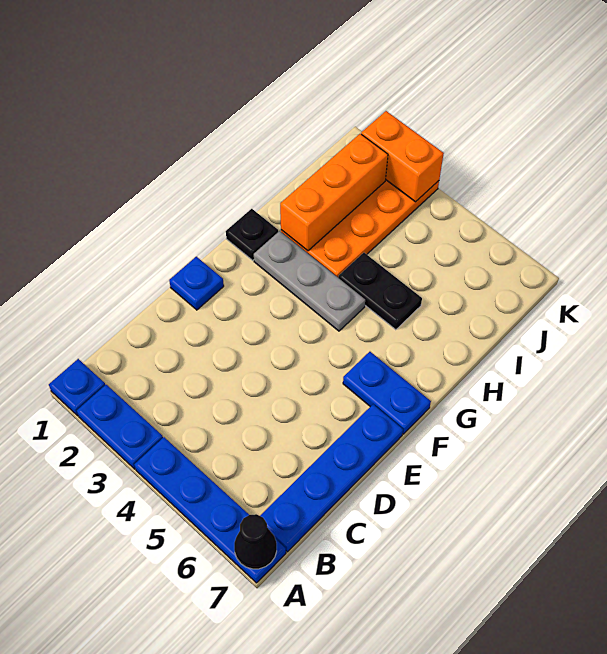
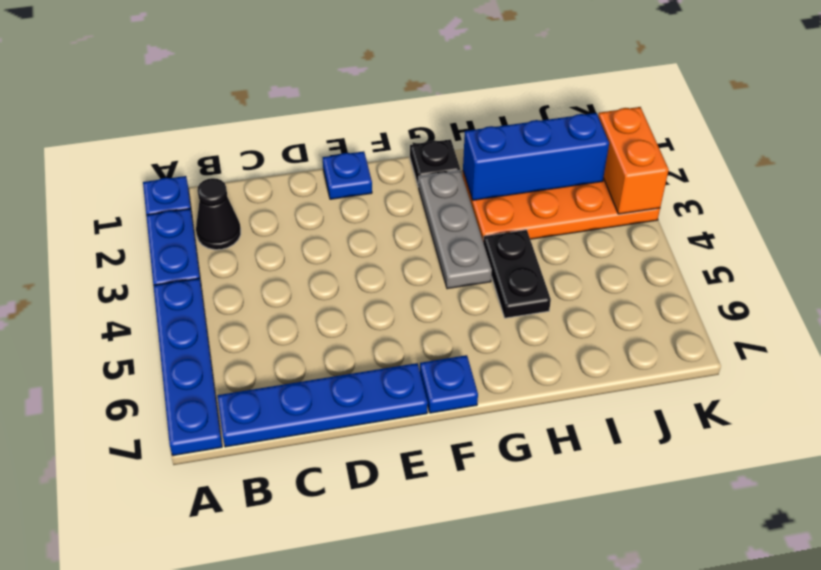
black 1x1 cone [234,514,277,569] -> black 1x1 cone moved to [196,178,241,250]
blue 1x2 plate [343,352,431,434] -> blue 1x1 plate [420,355,478,413]
orange 1x3 brick [280,134,388,251] -> blue 1x3 brick [463,113,609,200]

